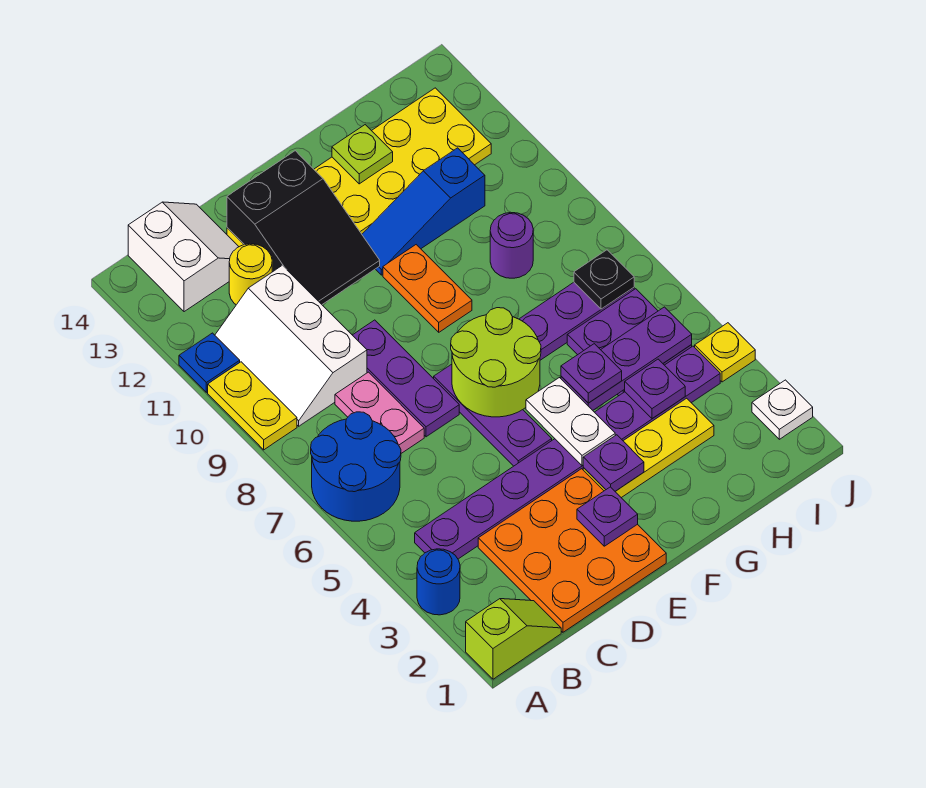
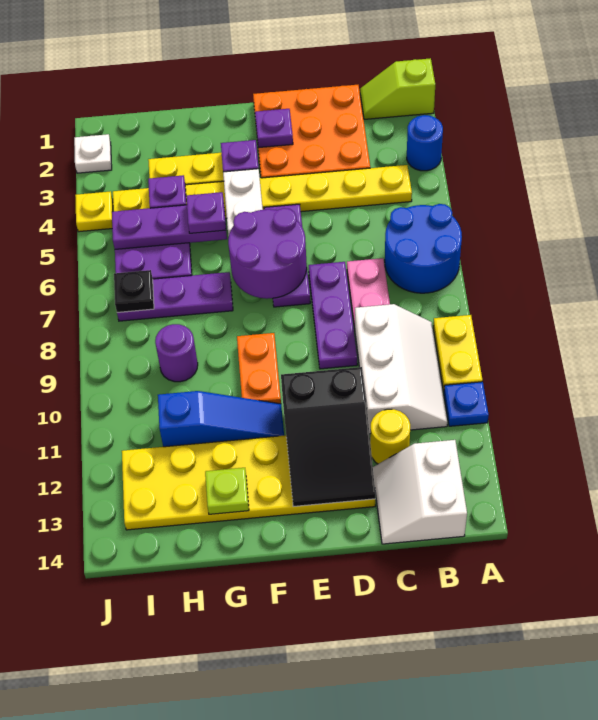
purple 1x8 plate [415,346,720,559] -> yellow 1x8 plate [113,165,412,218]
black 2x3 slope [227,151,380,304] -> black 2x3 slope turned to [281,367,375,507]
lime 2x2 round brick [451,308,541,417] -> purple 2x2 round brick [228,208,307,299]

